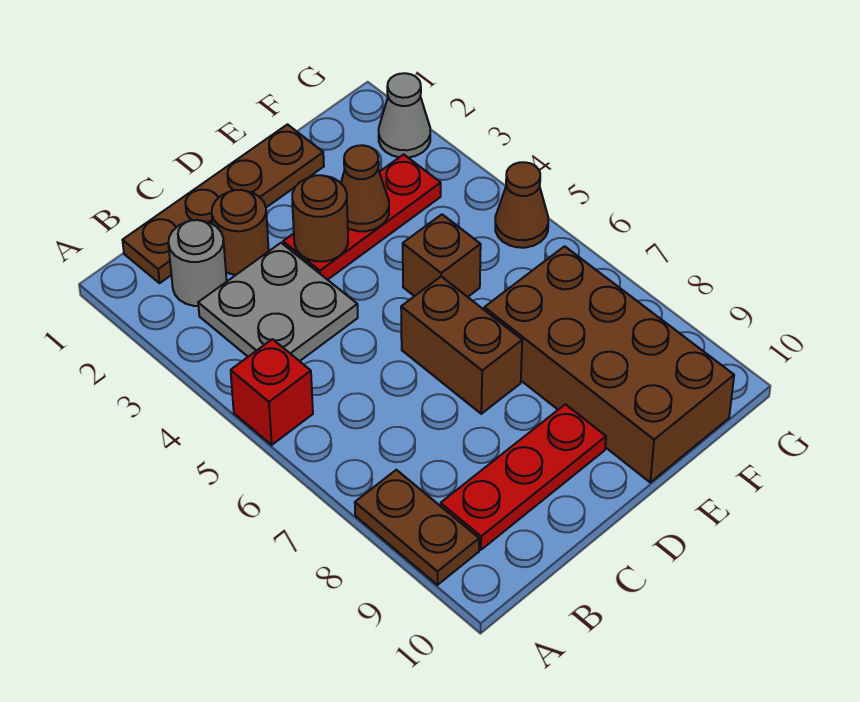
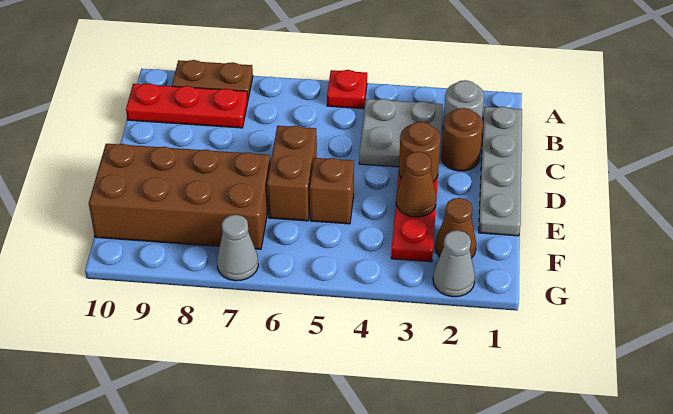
red 1x1 brick [231,339,313,445] -> red 1x1 plate [327,70,367,109]
brown 1x4 plate [123,124,324,283] -> grey 1x4 plate [479,107,522,236]
red 1x3 plate [441,404,606,550] -> red 1x3 plate turned to [126,83,248,128]
brown 1x2 brick [401,277,522,414] -> brown 1x2 brick turned to [267,126,317,221]
brown 1x1 cone [495,162,548,248] -> brown 1x1 cone moved to [435,198,476,258]
none -> grey 1x1 cone [217,215,258,281]

